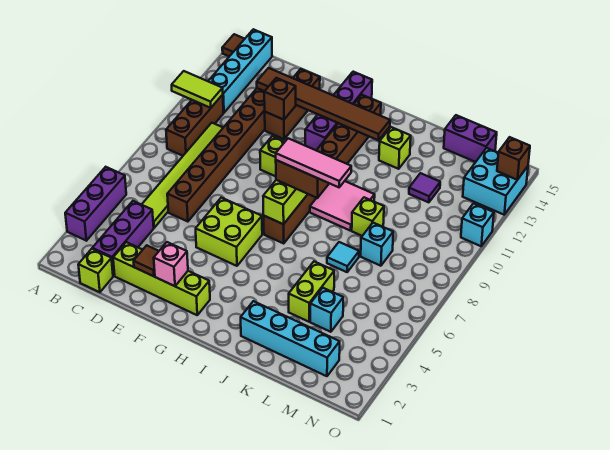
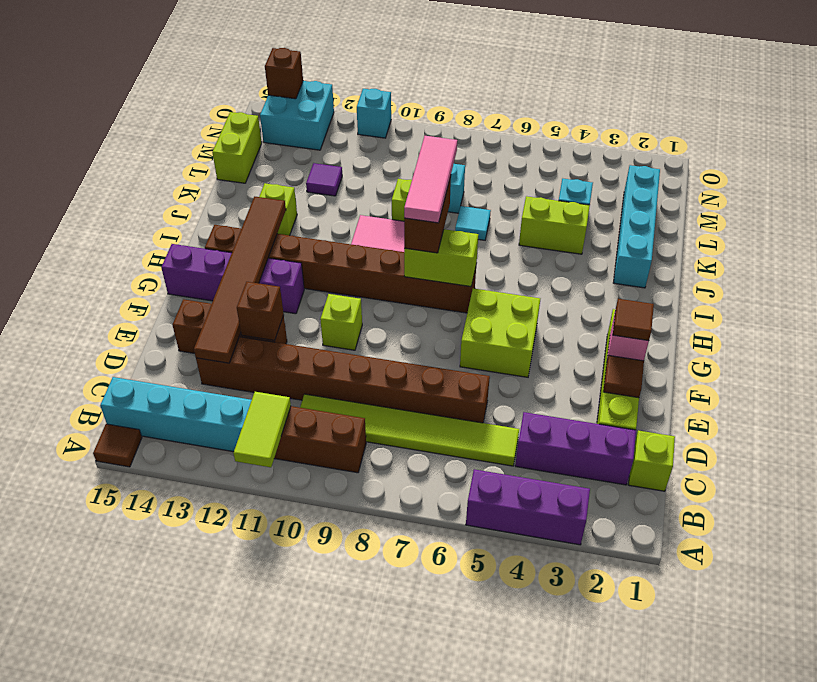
none -> brown 1x1 tile [613,299,654,341]
purple 1x2 brick [444,115,497,162] -> lime 1x2 brick [212,112,262,183]

